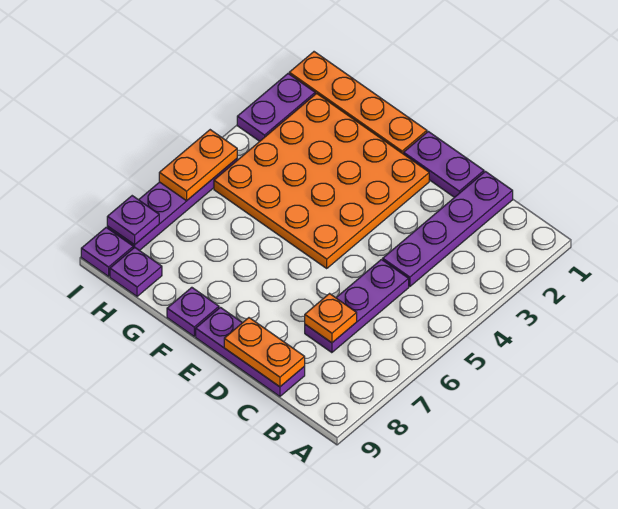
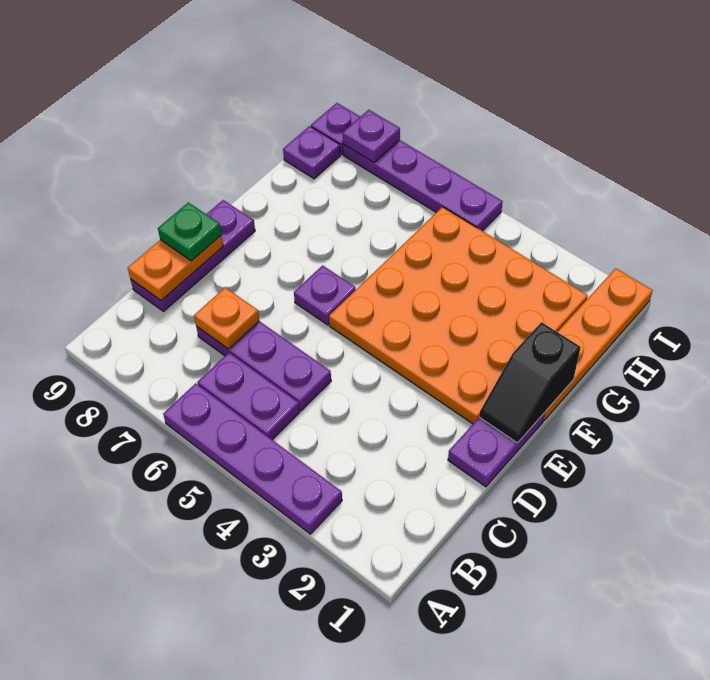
purple 1x4 plate [383,171,513,287] -> purple 1x4 plate moved to [163,383,342,534]
none -> green 1x1 plate [158,202,222,261]
none -> black 1x2 slope [479,322,581,443]
purple 1x1 plate [167,287,219,336] -> purple 1x1 plate moved to [294,265,356,325]
purple 1x2 plate [237,74,315,141] -> purple 1x2 plate moved to [198,353,300,440]
orange 1x2 plate [159,130,237,201] -> none

